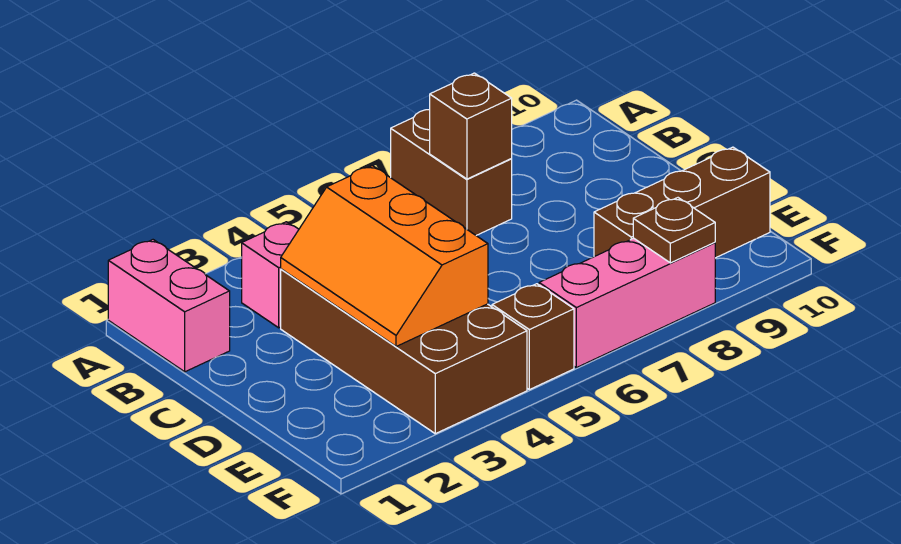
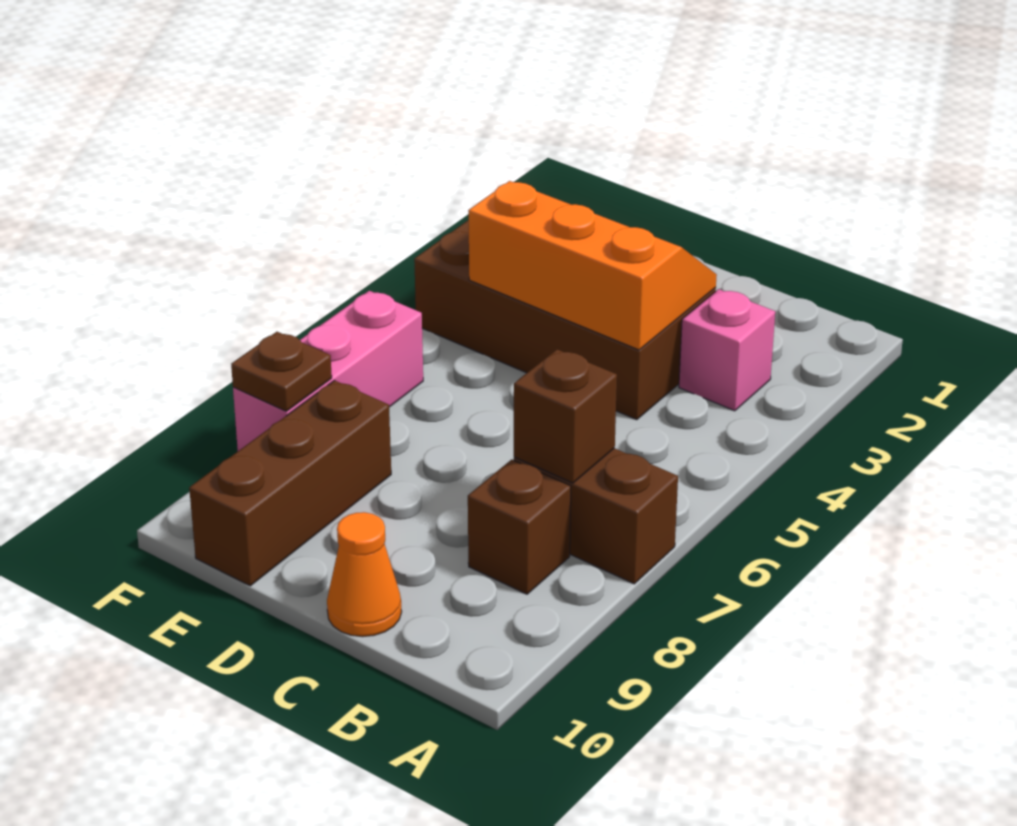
pink 1x2 brick [108,240,230,372] -> none
none -> orange 1x1 cone [327,512,402,637]
brown 1x1 brick [492,284,574,390] -> brown 1x1 brick moved to [468,460,571,594]

